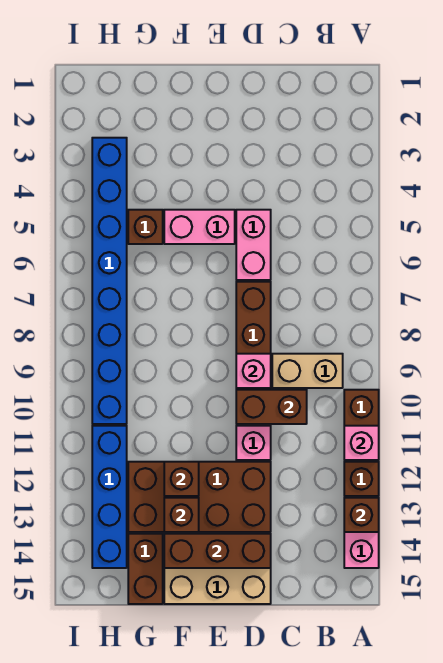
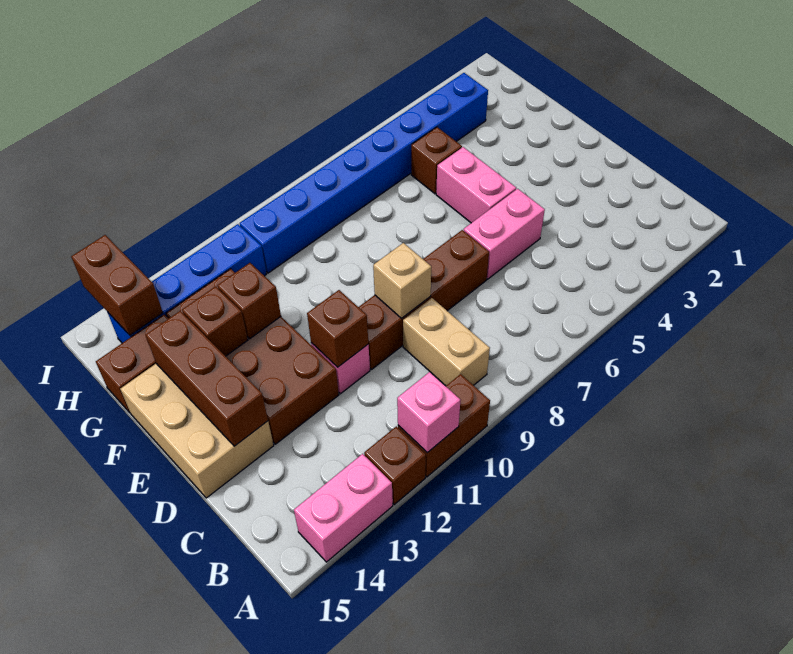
brown 1x1 brick [344,498,379,532] -> brown 1x1 brick moved to [307,290,368,367]
brown 1x2 brick [236,390,307,424] -> brown 1x2 brick moved to [71,235,163,335]
pink 1x1 brick [236,354,271,388] -> tan 1x1 brick [373,243,431,318]

